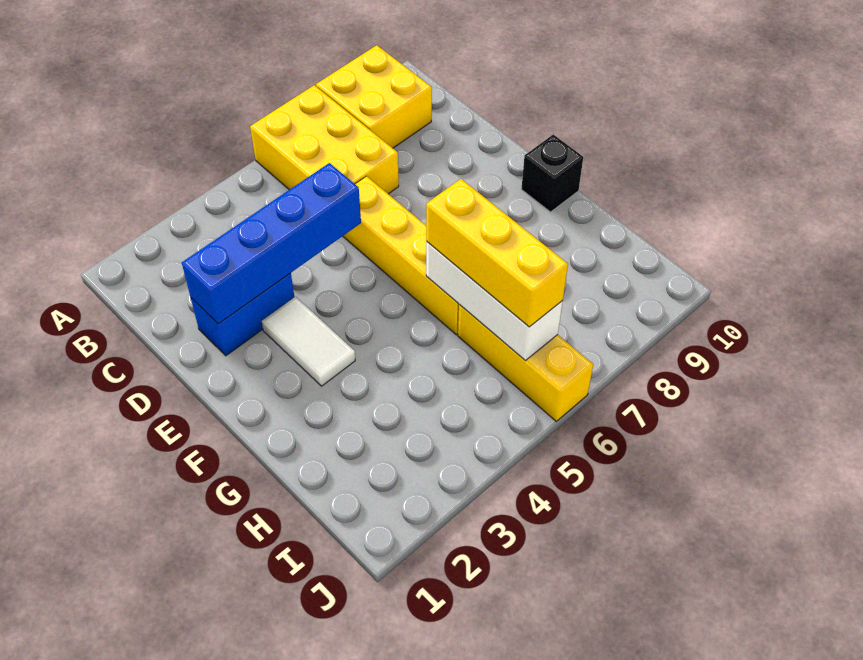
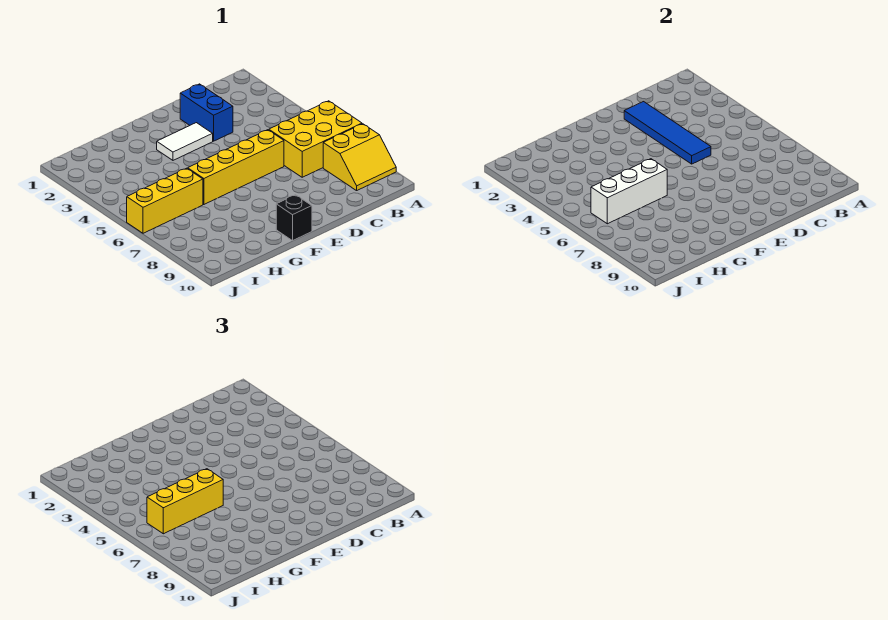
yellow 2x2 brick [316,45,432,148] -> yellow 2x2 slope [323,124,396,191]
blue 1x4 brick [182,163,361,324] -> blue 1x4 tile [624,102,711,164]

